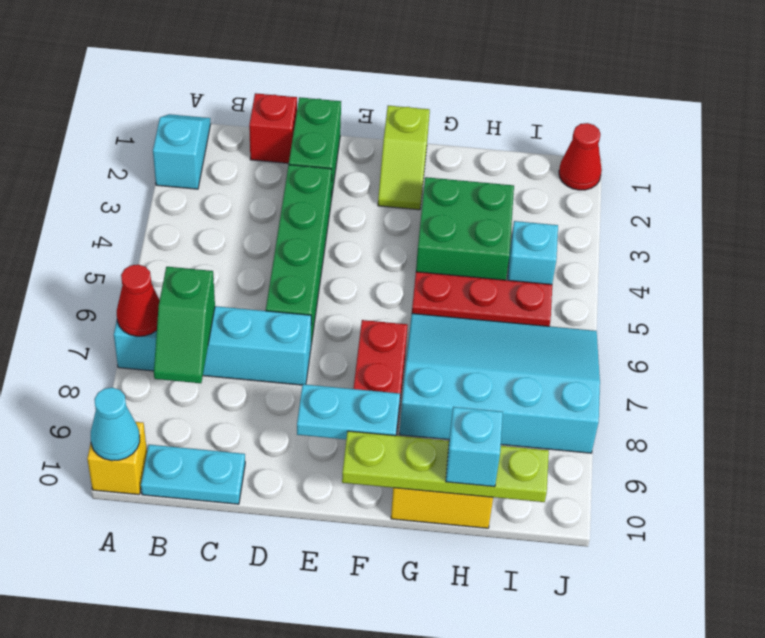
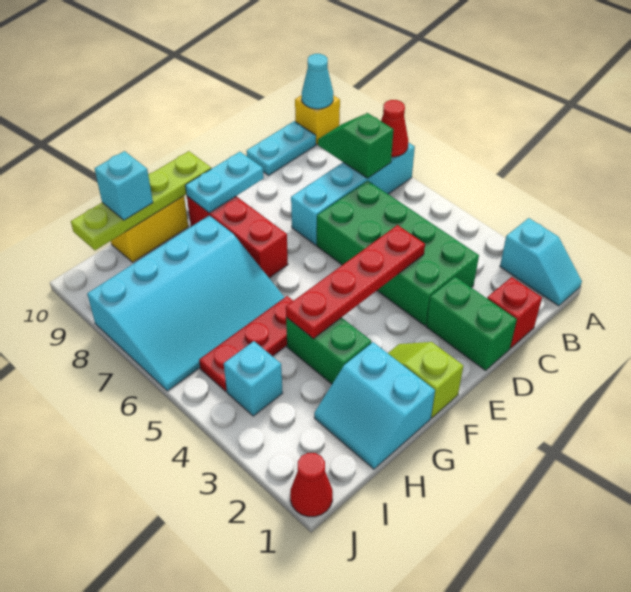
green 1x4 brick [266,165,332,344] -> green 2x4 brick [317,181,479,325]
none -> red 1x4 plate [286,225,425,339]
none -> cyan 2x2 slope [314,342,435,469]
green 2x2 brick [416,177,514,280] -> green 1x2 brick [286,317,372,384]

